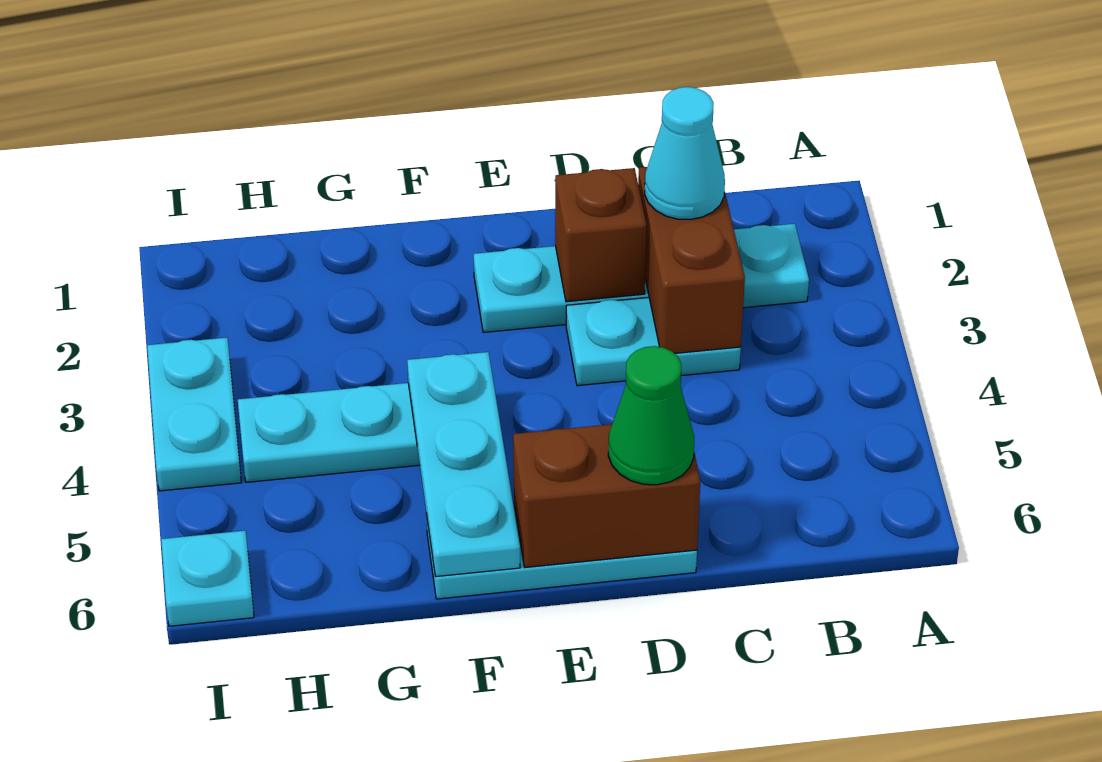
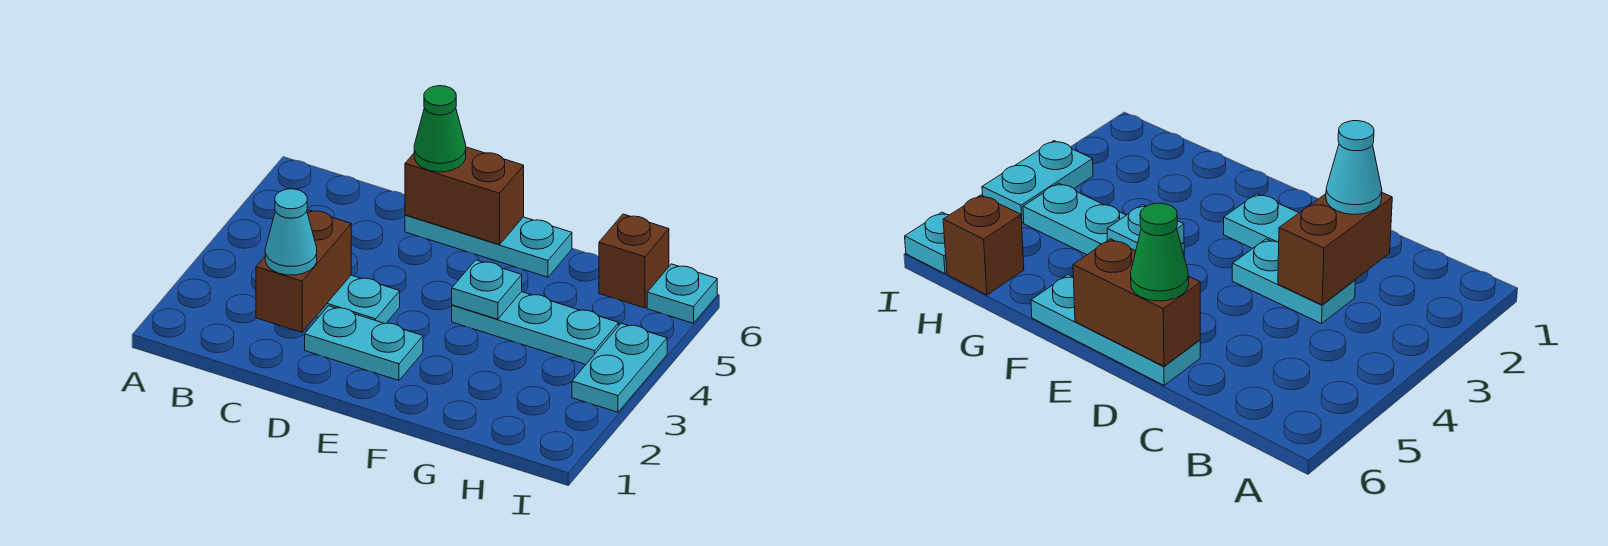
cyan 1x4 plate [474,224,809,332] -> cyan 1x2 plate [305,306,423,380]
brown 1x1 brick [555,168,647,302] -> brown 1x1 brick moved to [599,214,669,308]
cyan 1x3 plate [407,352,520,577] -> cyan 1x1 plate [452,260,522,319]

